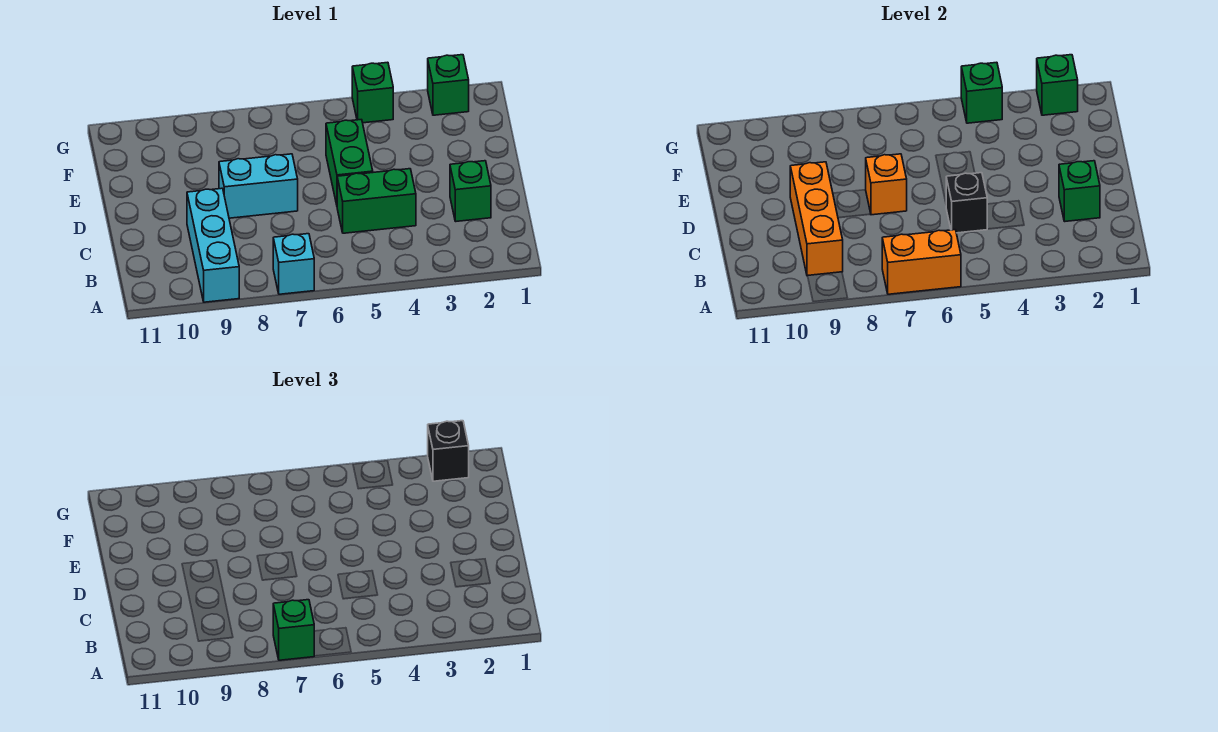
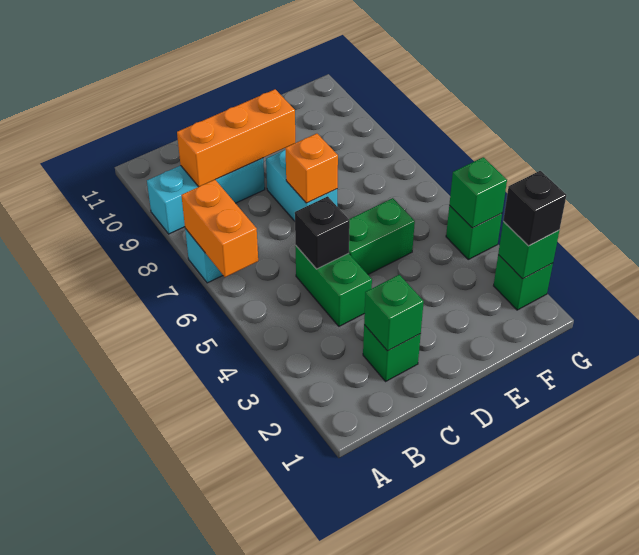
green 1x1 brick [273,600,314,660] -> none

